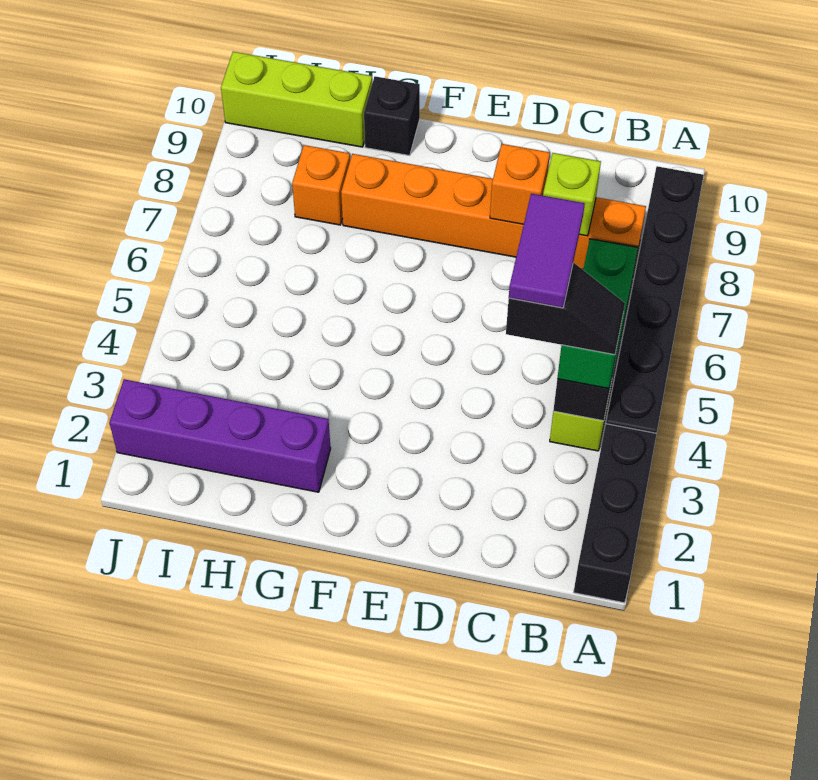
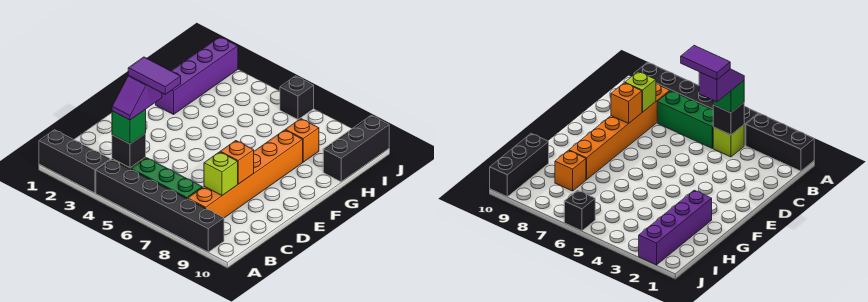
black 1x2 slope [506,263,625,355] -> purple 1x2 slope [112,76,162,120]
black 1x1 brick [364,76,420,156] -> black 1x1 brick moved to [280,76,314,119]
lime 1x3 brick [221,52,372,147] -> black 1x3 brick [323,115,389,182]

